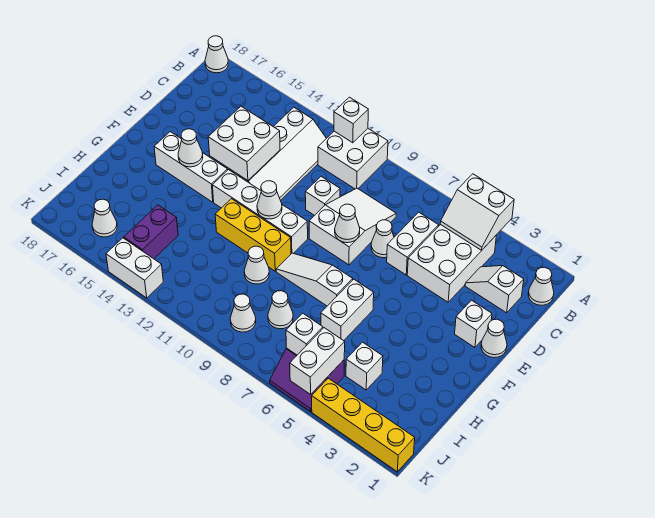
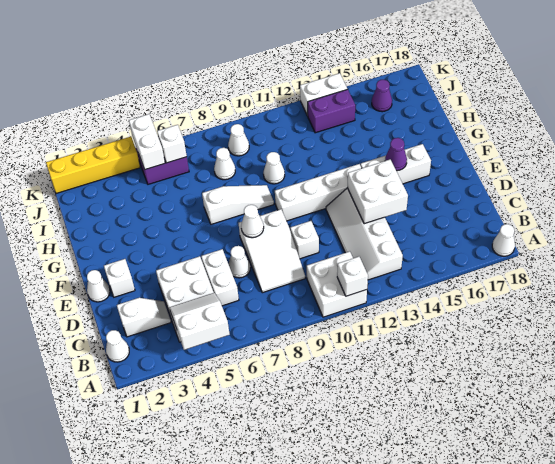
white 1x1 cone [257,181,282,219] -> none
white 1x1 cone [178,129,203,167] -> purple 1x1 cone [385,138,407,171]
white 1x2 brick [321,279,374,341] -> none
yellow 1x3 brick [215,199,291,271] -> none
white 1x1 brick [346,342,383,390] -> none
purple 1x2 brick [124,205,178,259] -> purple 1x2 brick turned to [308,89,355,133]
white 1x1 cone [92,199,117,237] -> purple 1x1 cone [372,80,392,112]

